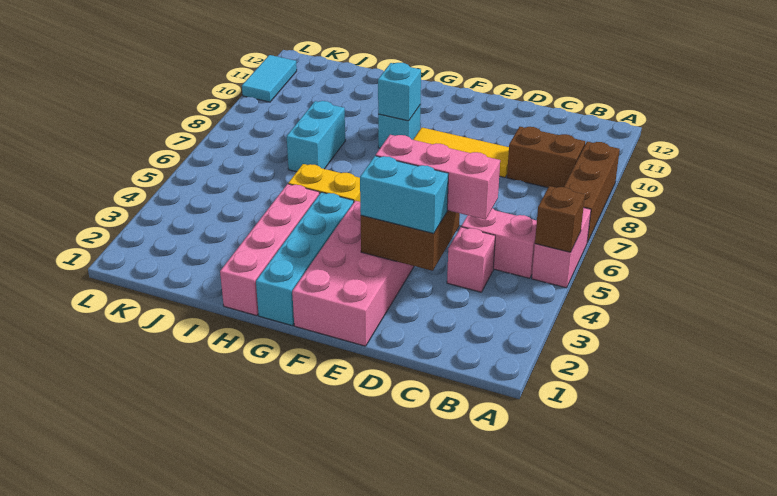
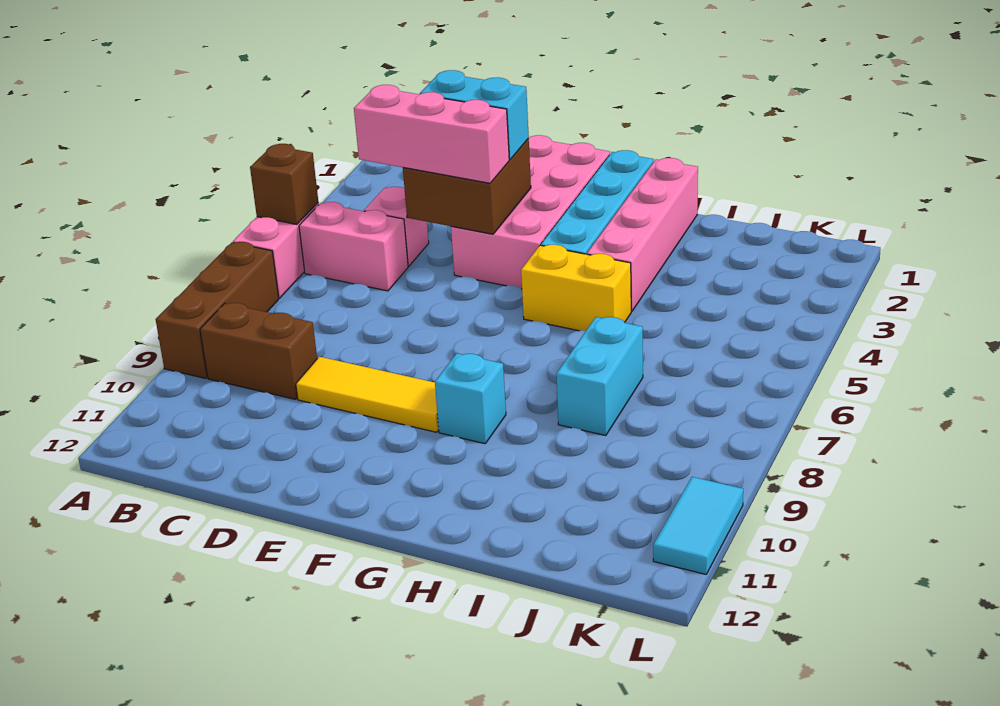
cyan 1x1 brick [378,63,421,121] -> none

